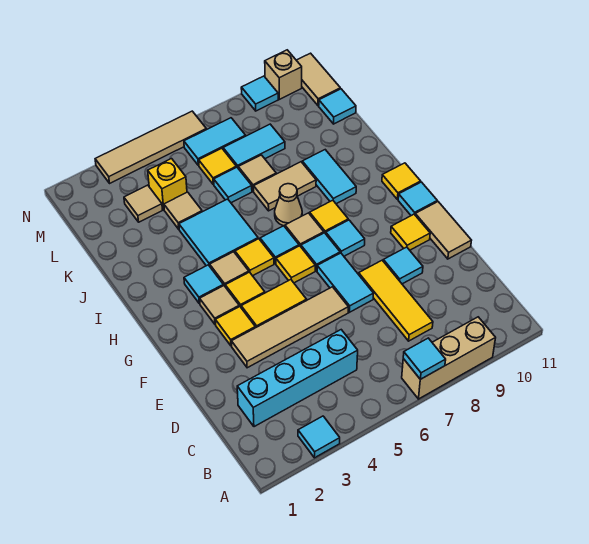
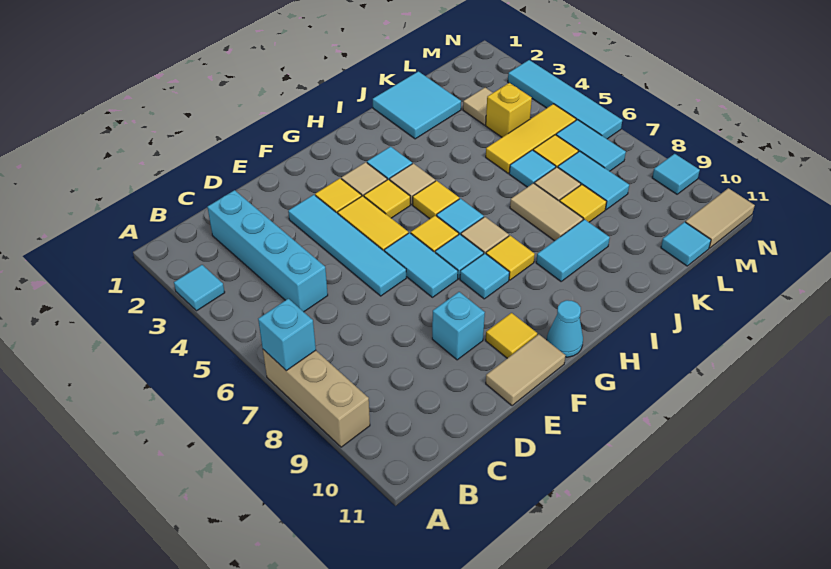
cyan 1x1 tile [403,338,446,379] -> cyan 1x1 brick [258,299,316,371]
yellow 1x3 tile [359,260,433,341] -> yellow 1x3 tile moved to [486,104,576,173]
tan 1x4 tile [231,287,348,368] -> cyan 1x4 tile [288,195,406,296]
cyan 1x2 tile [317,253,374,312] -> cyan 1x2 tile turned to [384,233,458,297]
cyan 1x1 tile [383,247,423,284] -> cyan 1x1 brick [432,292,485,360]
cyan 1x1 tile [398,182,437,216] -> cyan 1x1 cone [547,300,583,357]
yellow 1x1 tile [382,163,421,199] -> yellow 1x1 tile moved to [560,185,606,222]
cyan 2x2 tile [179,199,258,266] -> cyan 2x2 tile moved to [373,71,461,139]
tan 1x1 cone [275,184,302,226] -> none
tan 1x1 tile [164,192,202,229] -> none
tan 1x4 tile [95,111,206,183] -> cyan 1x4 tile [508,60,622,139]
tan 1x1 brick [265,50,302,99] -> none

